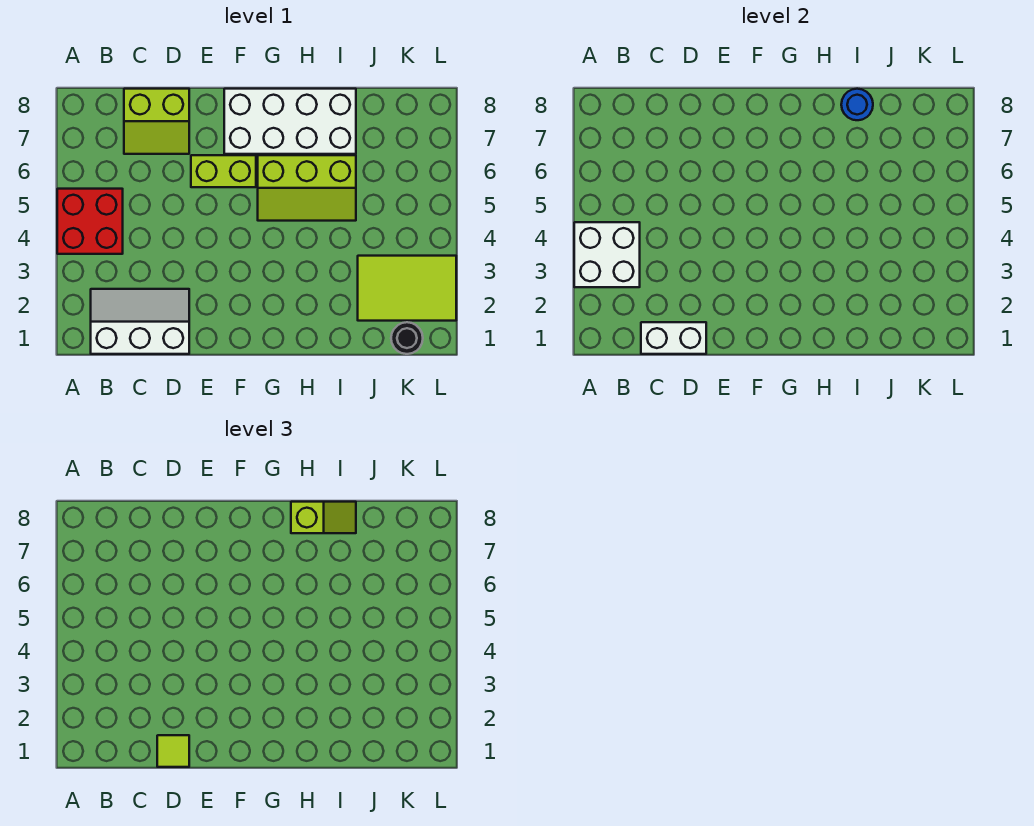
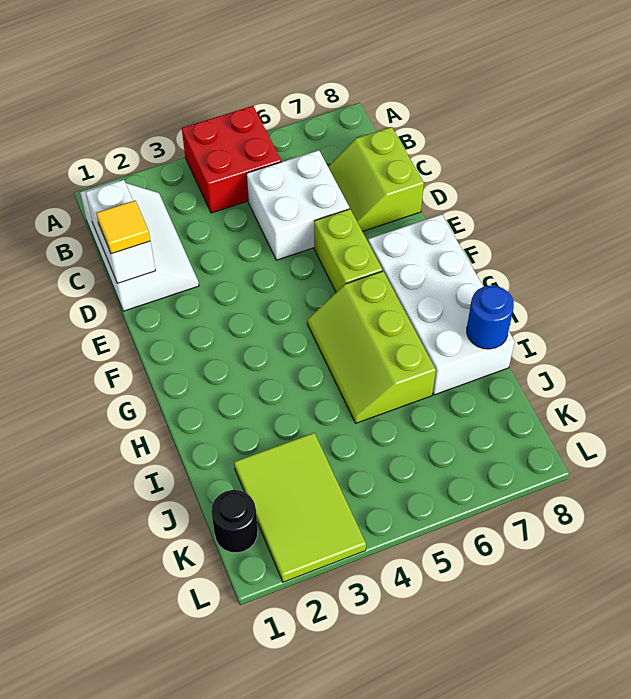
white 2x2 brick [574,222,640,287] -> white 2x2 brick moved to [247,150,349,260]
lime 1x1 tile [157,735,189,767] -> yellow 1x1 tile [96,200,150,254]
lime 1x2 slope [291,502,356,533] -> none

